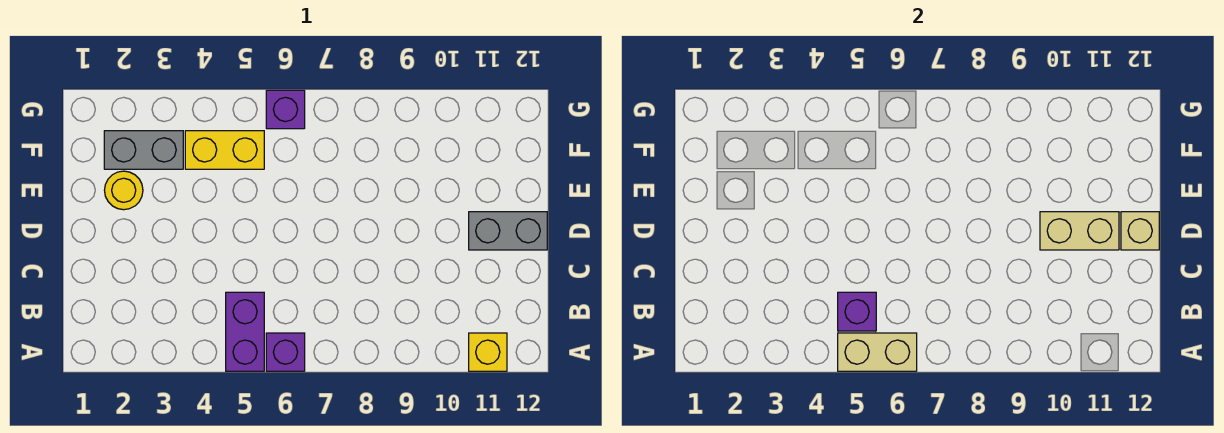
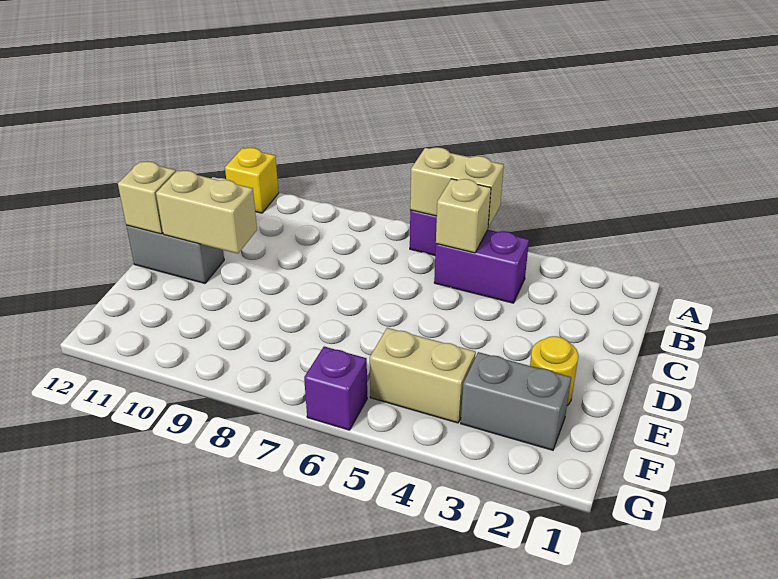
purple 1x2 brick [226,292,264,371] -> purple 1x2 brick turned to [434,230,529,303]
purple 1x1 brick [838,292,876,331] -> tan 1x1 brick [436,179,491,253]
yellow 1x2 brick [185,131,264,169] -> tan 1x2 brick [370,328,476,423]

